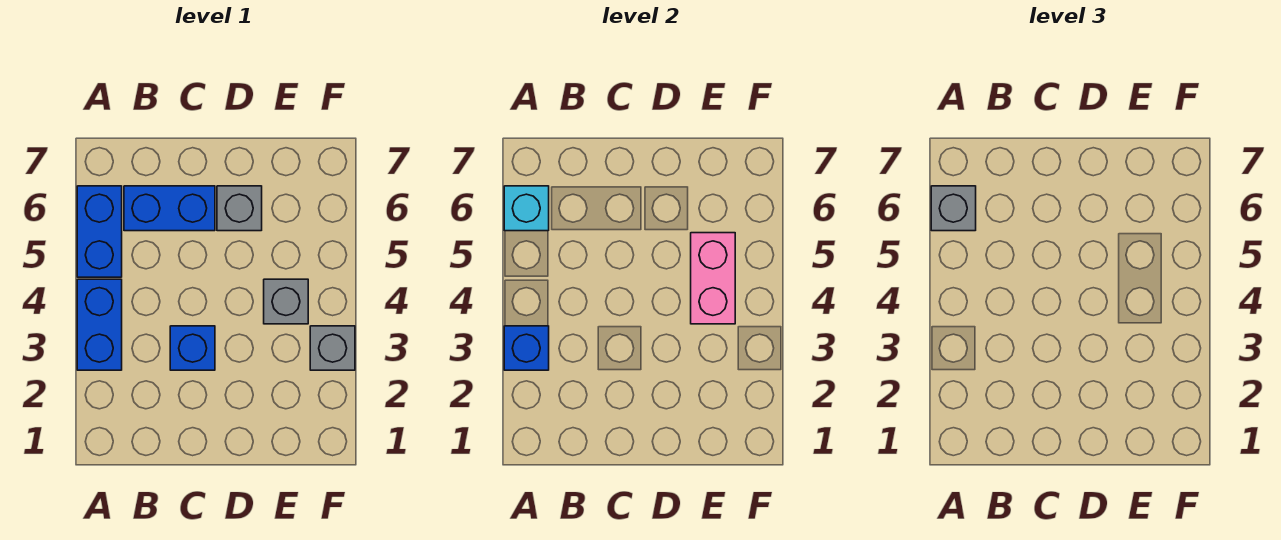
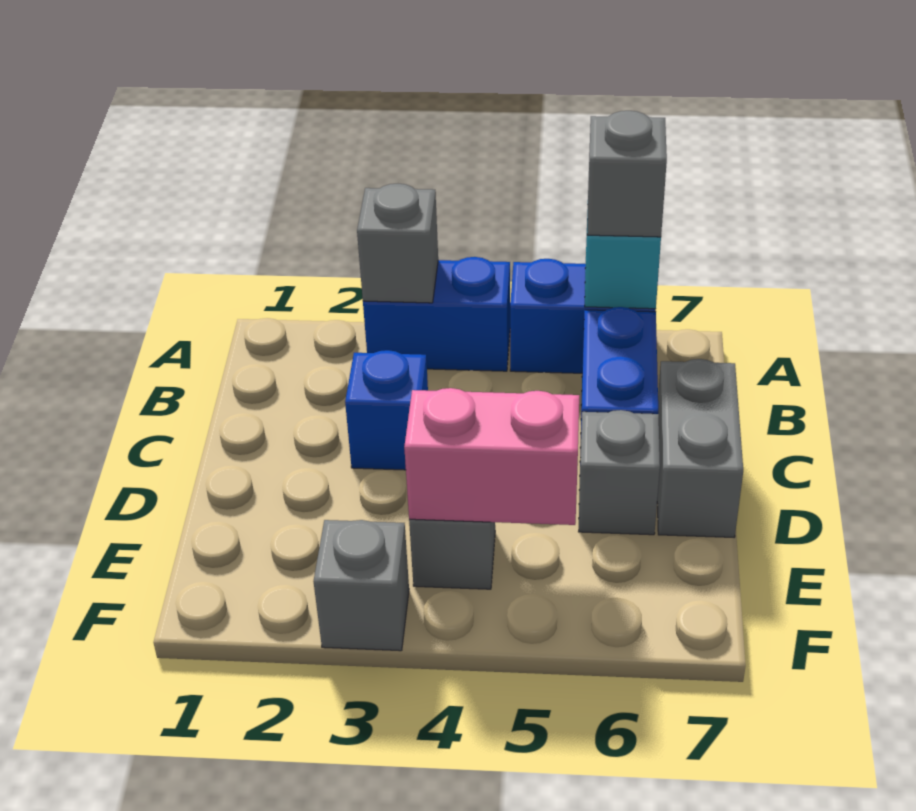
blue 1x1 brick [504,326,549,370] -> grey 1x1 brick [357,184,438,303]
none -> grey 1x2 brick [657,359,743,537]

